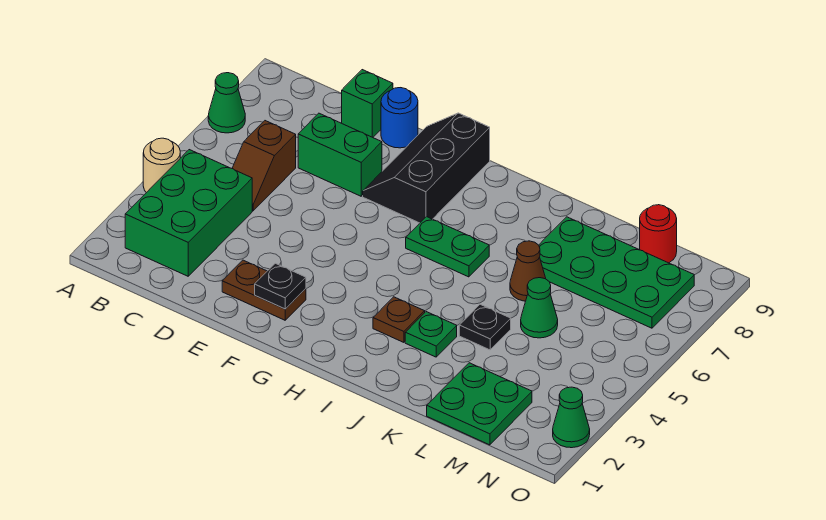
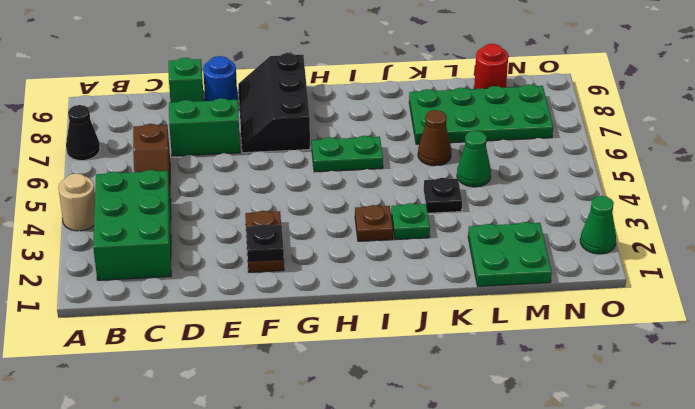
green 1x1 cone [208,73,245,133] -> black 1x1 cone [66,105,100,160]
brown 1x2 plate [222,260,306,320] -> brown 1x2 plate turned to [245,211,284,272]

